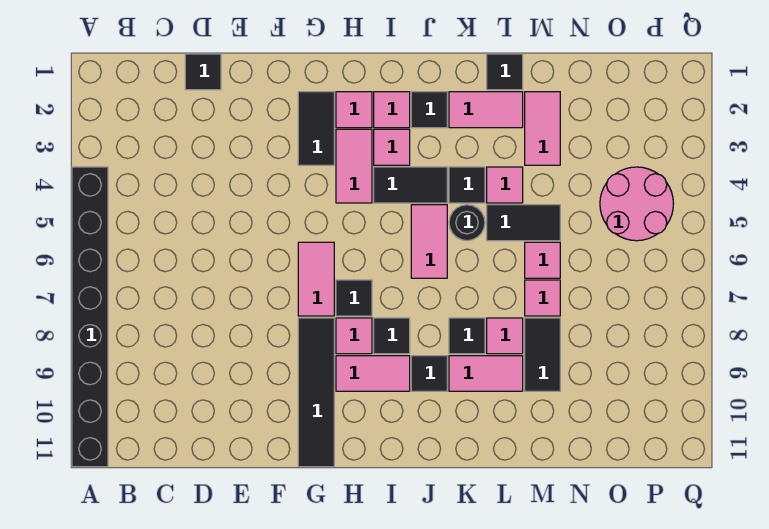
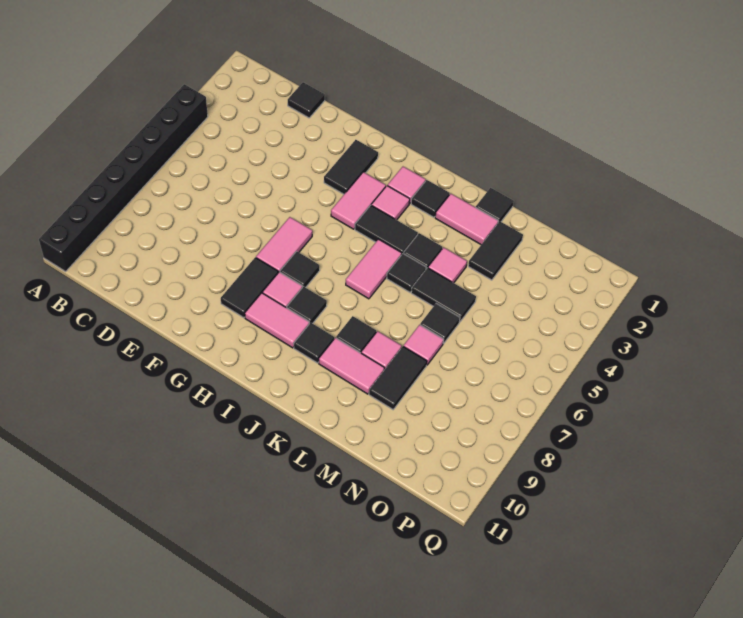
black 1x4 tile [298,318,334,467] -> black 1x2 tile [221,257,278,318]
pink 1x1 tile [336,92,372,128] -> none
black 1x1 round brick [449,205,485,241] -> black 1x1 tile [387,254,426,292]
pink 1x2 tile [525,92,560,165] -> black 1x2 tile [468,221,523,280]
pink 1x1 tile [525,242,560,278] -> black 1x1 tile [420,304,460,343]
pink 2x2 round brick [600,167,673,241] -> none

